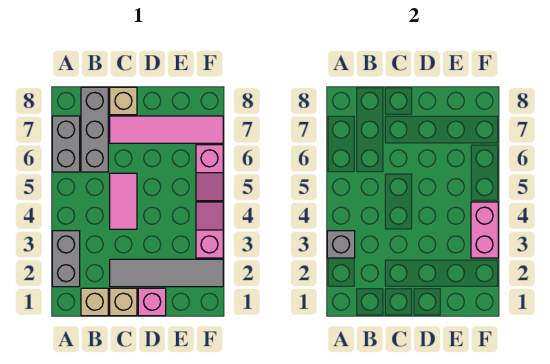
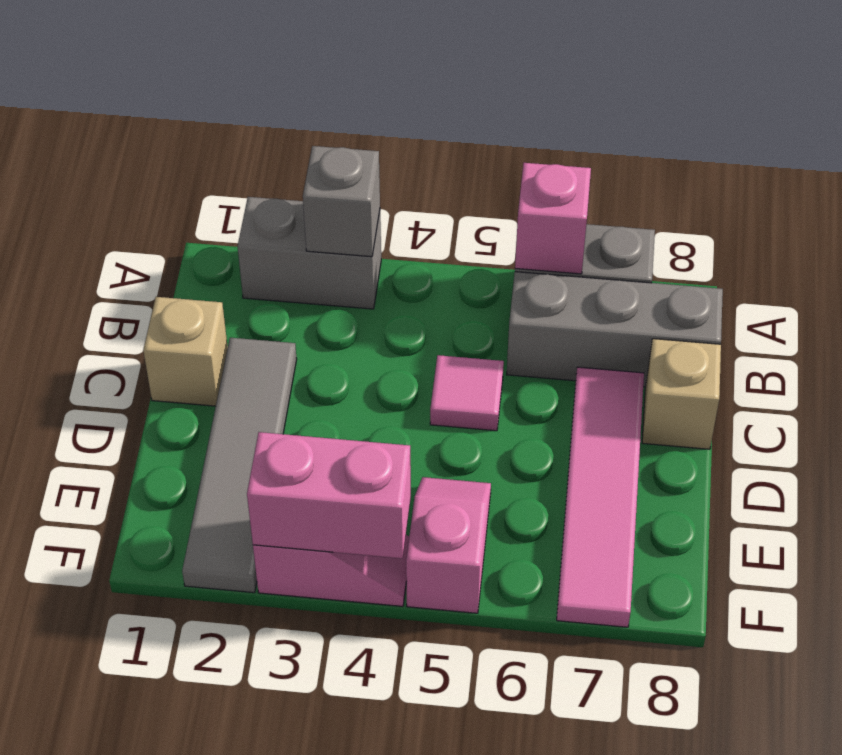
tan 1x1 brick [81,288,108,316] -> none
pink 1x2 tile [110,173,137,229] -> pink 1x1 tile [430,355,504,431]
pink 1x1 brick [138,288,166,316] -> pink 1x1 brick moved to [515,163,591,274]
pink 1x2 slope [196,145,223,201] -> pink 1x2 slope turned to [406,477,491,613]

